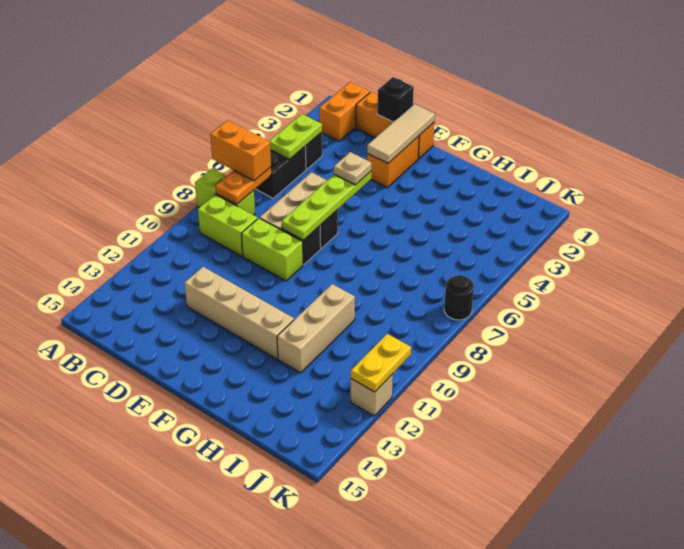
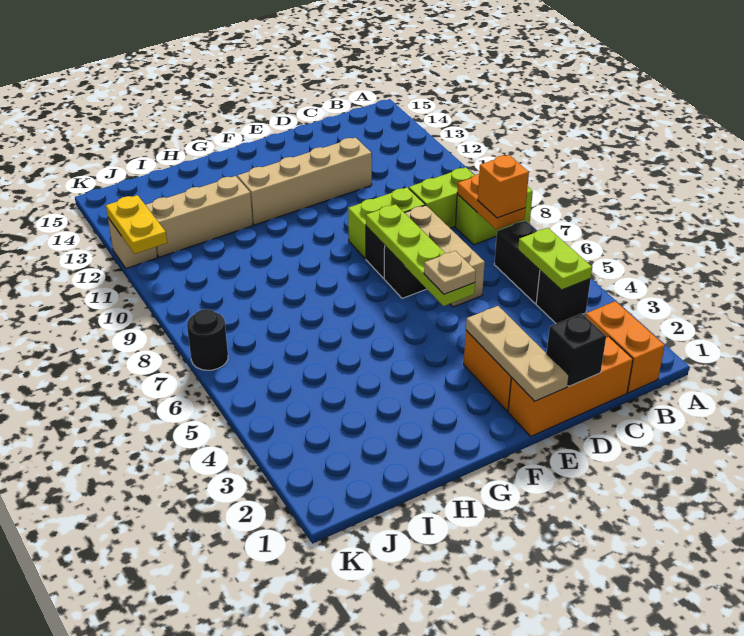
orange 1x2 brick [210,120,271,181] -> orange 1x1 brick [478,155,529,218]
tan 1x3 tile [367,104,435,163] -> tan 1x3 plate [466,306,569,401]
tan 1x3 brick [277,284,355,373] -> tan 1x3 brick turned to [146,176,253,257]

